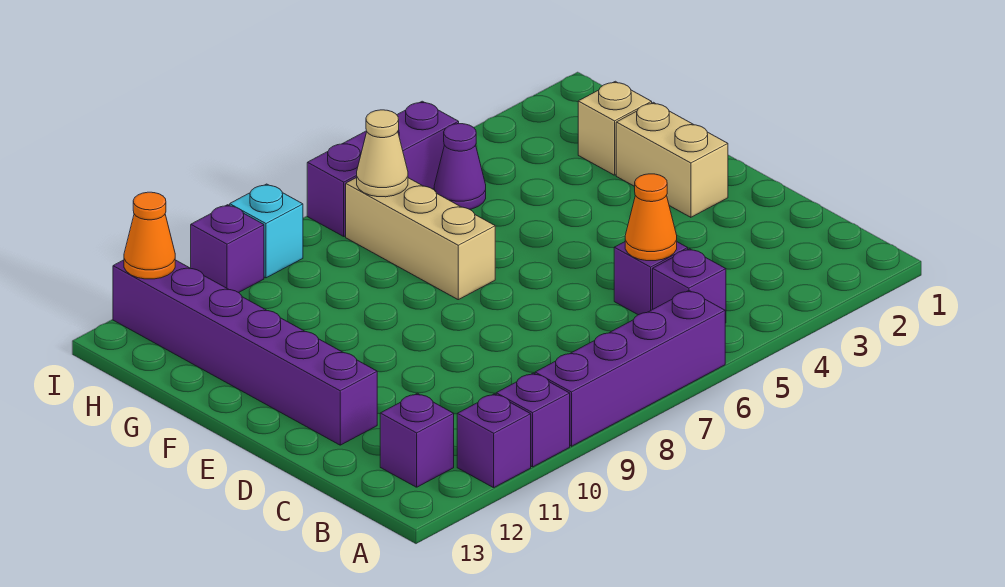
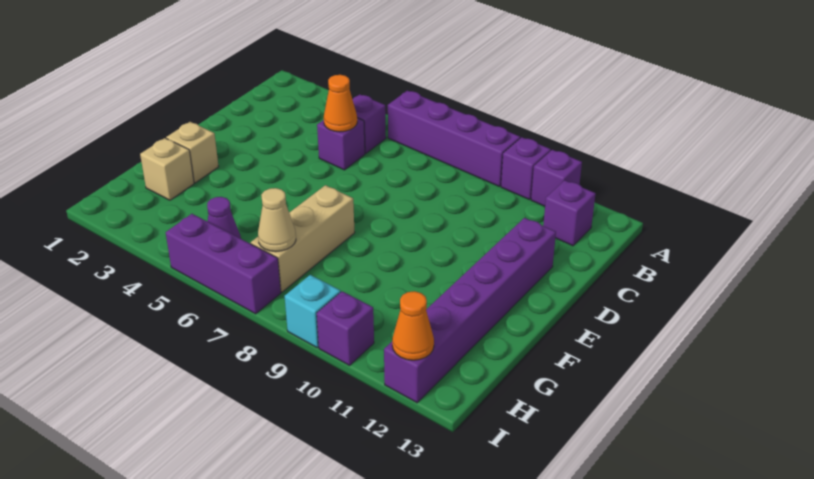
tan 1x2 brick [616,102,728,217] -> tan 1x1 brick [166,122,219,183]

